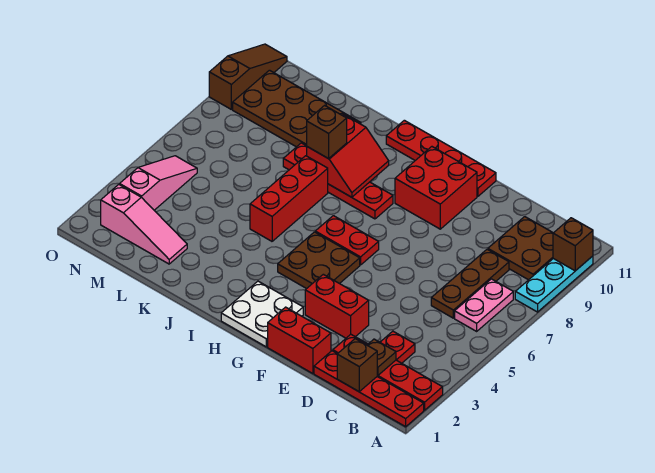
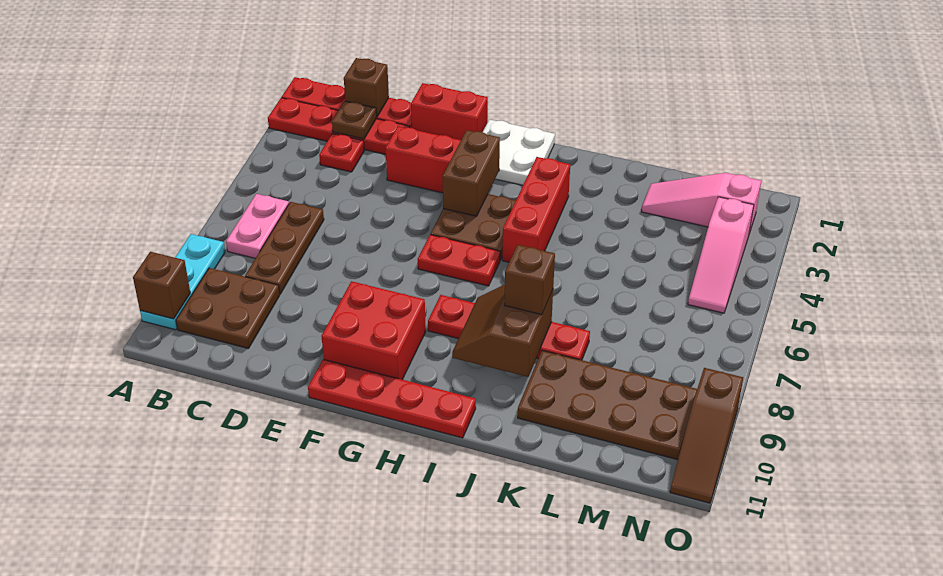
none -> brown 1x2 brick [443,130,500,216]
red 2x2 slope [307,114,389,197] -> brown 2x2 slope [452,285,553,377]
red 1x3 brick [250,156,328,241] -> red 1x3 brick moved to [502,157,570,262]

